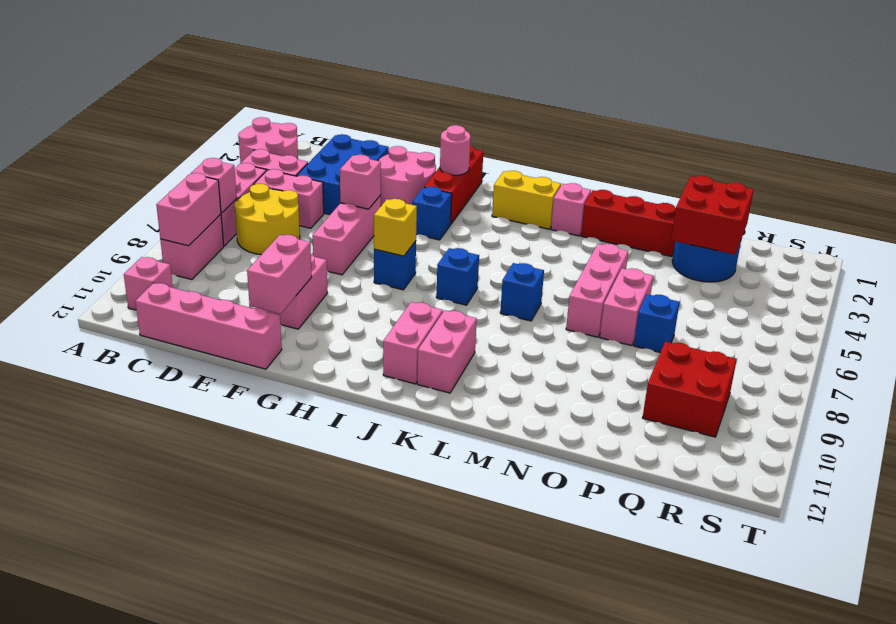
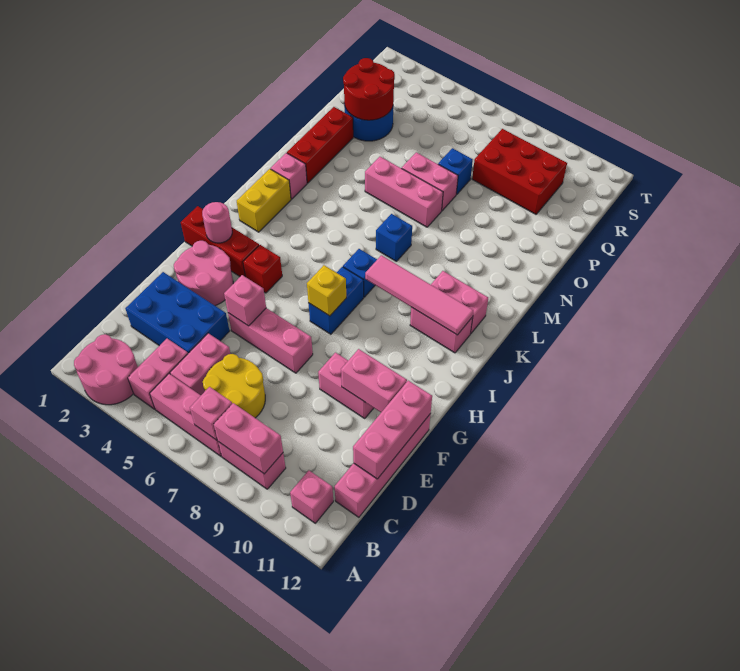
none -> pink 1x3 brick [353,381,432,479]
blue 1x1 brick [412,187,452,240] -> red 1x1 brick [243,245,282,293]
blue 1x1 brick [374,241,416,290] -> blue 1x2 brick [308,267,364,334]
none -> pink 1x4 tile [365,255,474,335]
red 2x2 brick [671,176,753,254] -> red 2x2 round brick [343,58,395,120]
red 2x2 brick [643,342,737,437] -> red 2x3 brick [472,129,567,214]

